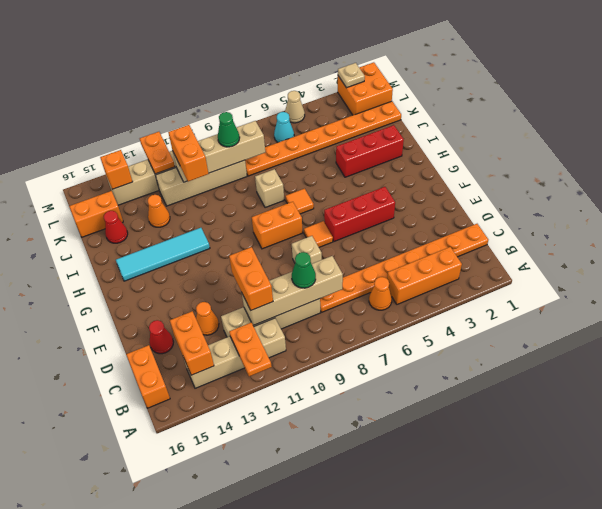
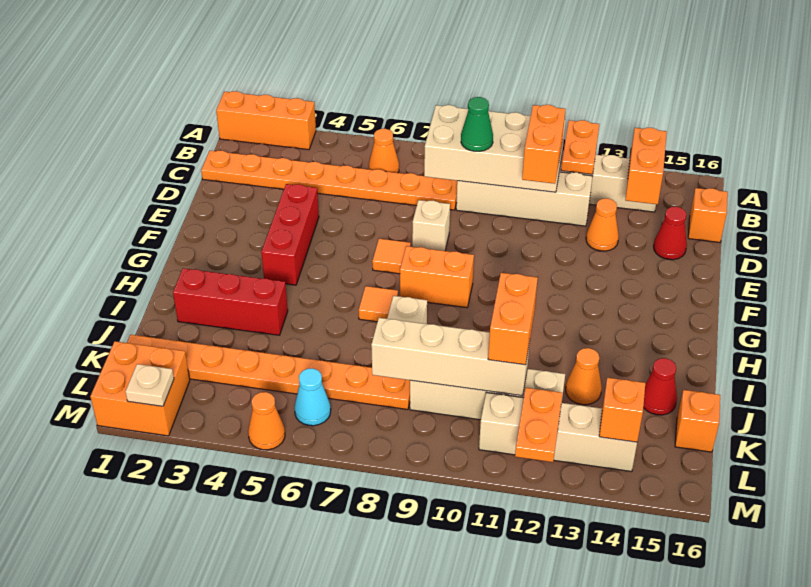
orange 1x3 brick [387,247,462,304] -> orange 1x3 brick moved to [216,91,316,150]
orange 1x2 brick [126,345,170,408] -> orange 1x1 brick [688,188,728,242]
tan 1x4 brick [242,256,343,326] -> tan 2x4 brick [424,105,566,192]
red 1x3 brick [324,187,395,241] -> red 1x3 brick turned to [261,184,319,285]
cyan 1x4 tile [116,228,210,281] -> none
green 1x1 cone [218,112,240,147] -> none
orange 1x2 brick [69,191,123,237] -> orange 1x1 brick [675,390,720,452]
tan 1x1 cone [285,91,305,123] -> orange 1x1 cone [248,392,285,450]

